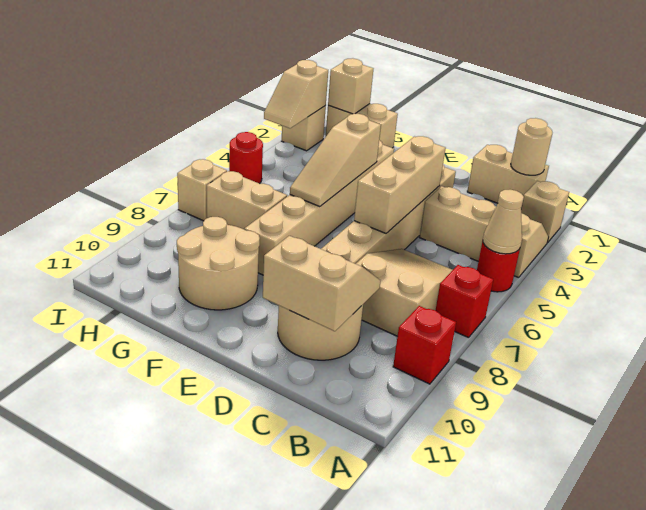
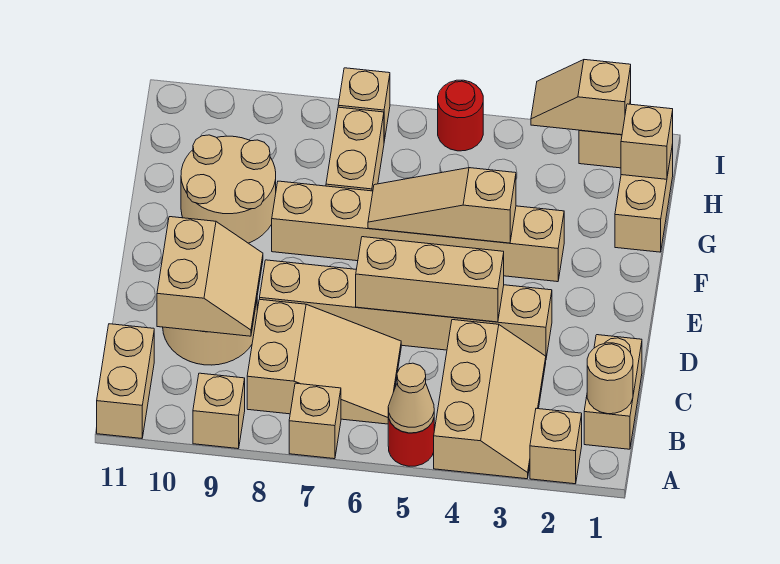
red 1x1 brick [435,265,493,338] -> tan 1x1 brick [289,383,341,459]
red 1x1 brick [393,306,456,384] -> tan 1x1 brick [193,373,245,449]
none -> tan 1x2 brick [97,324,154,438]

